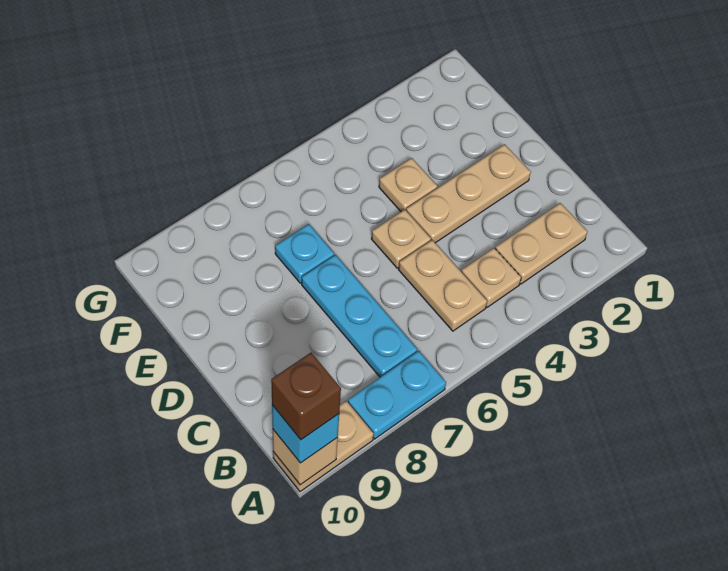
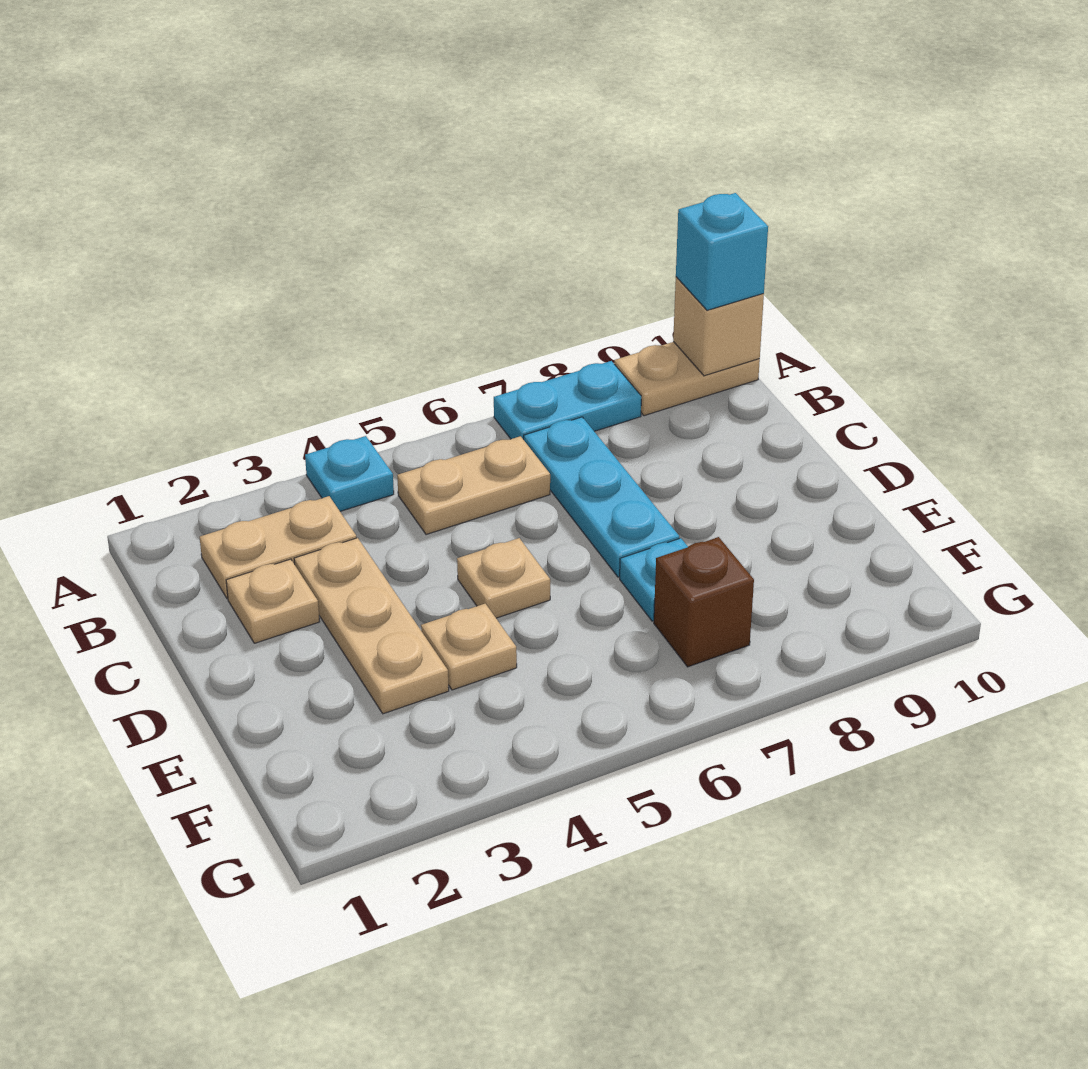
none -> cyan 1x1 plate [305,436,394,511]
brown 1x1 brick [271,353,341,440] -> brown 1x1 brick moved to [654,537,754,667]
tan 1x1 plate [462,248,521,307] -> tan 1x1 plate moved to [226,559,320,643]
tan 1x2 plate [399,240,487,331] -> tan 1x2 plate turned to [397,436,550,535]
tan 1x3 plate [406,144,531,243] -> tan 1x3 plate turned to [294,538,449,714]

